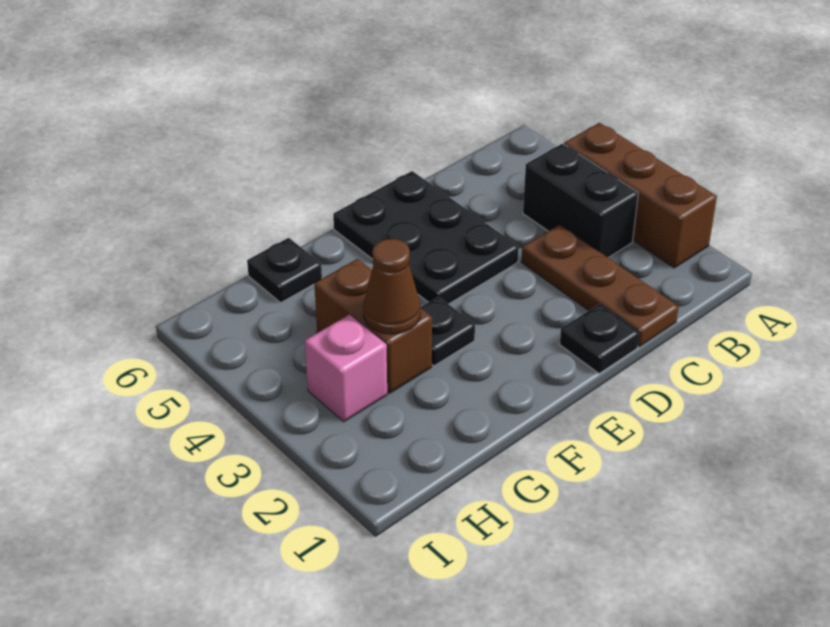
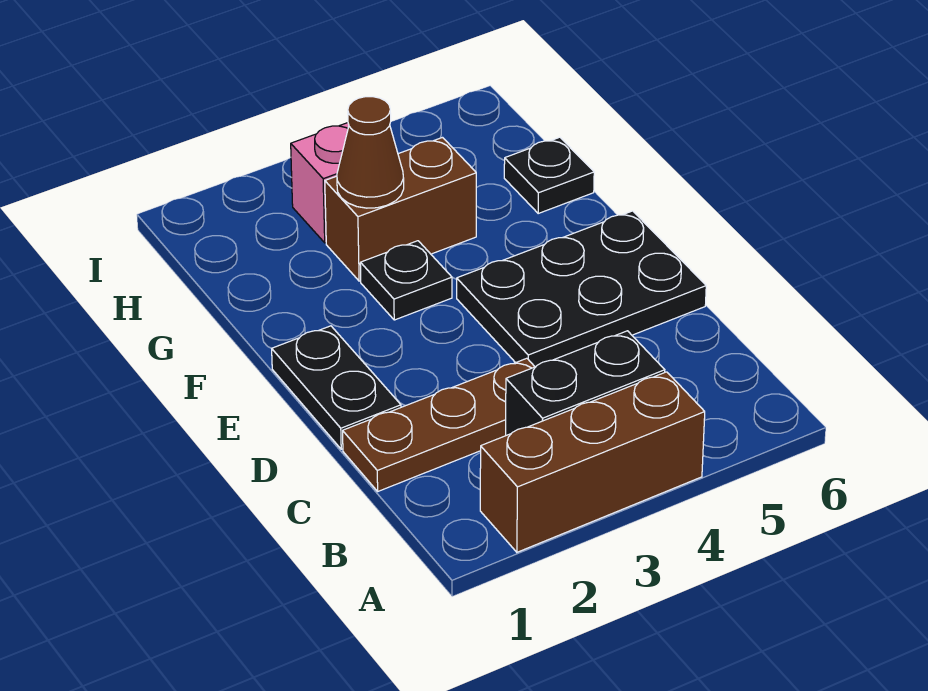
black 1x1 plate [560,304,639,374] -> black 1x2 plate [272,326,401,449]

